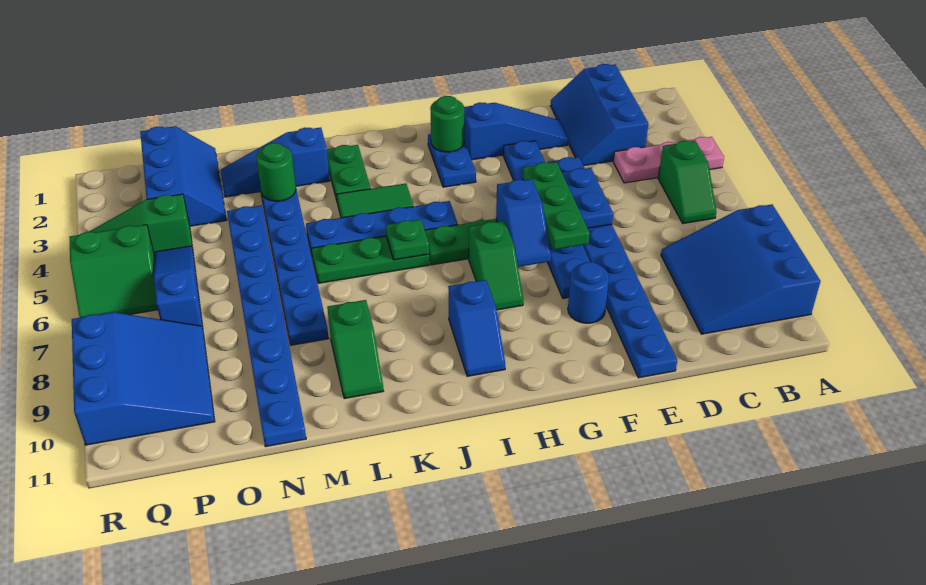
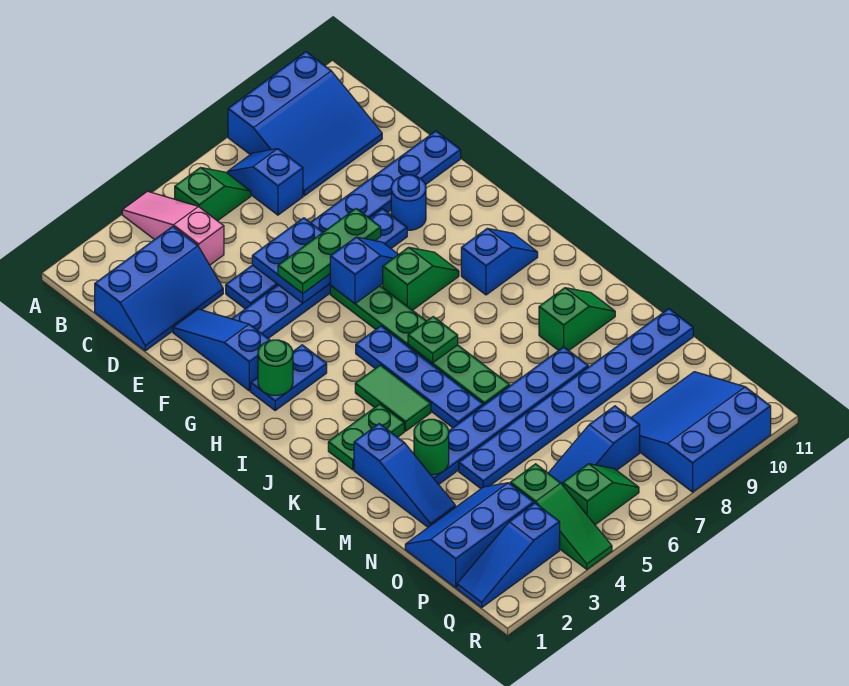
pink 1x3 plate [613,137,724,183] -> pink 1x3 slope [122,191,224,265]
none -> blue 1x2 slope [227,149,303,215]
none -> blue 1x3 slope [457,503,560,608]
green 2x2 slope [69,225,158,318] -> green 1x2 slope [563,464,639,525]

